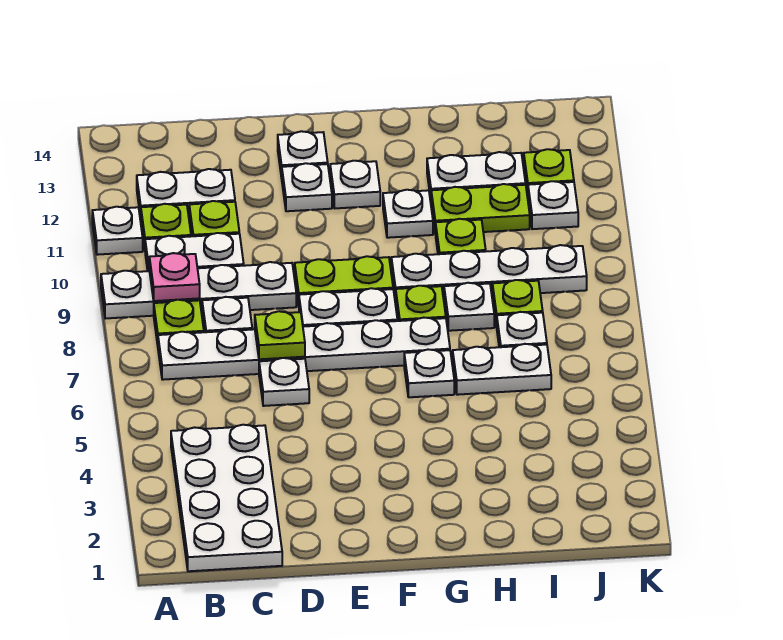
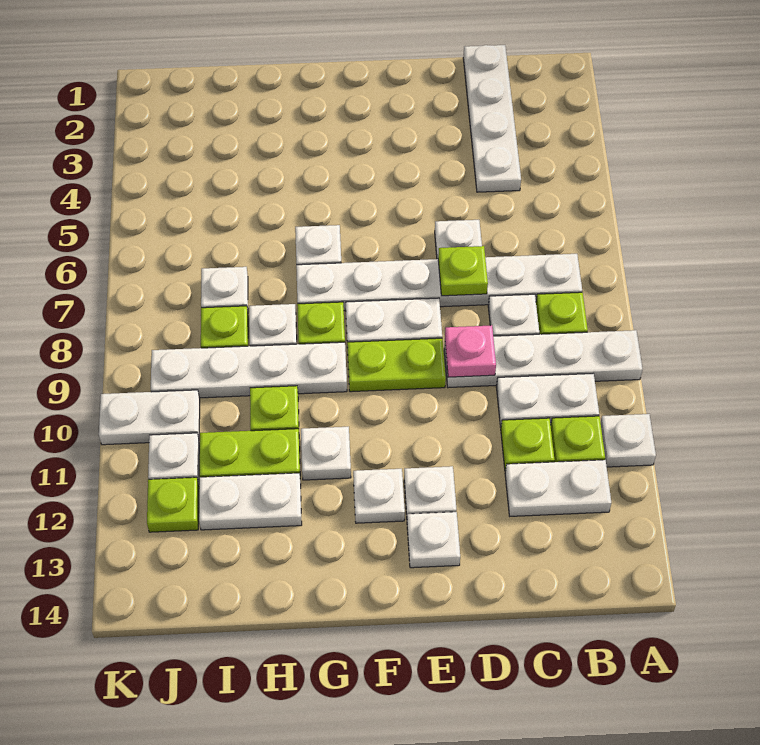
white 2x4 plate [171,425,282,571] -> white 1x4 plate [463,45,521,192]
pink 1x1 plate [149,253,200,301] -> pink 1x1 plate moved to [445,325,496,377]
white 1x2 plate [453,344,551,395] -> white 1x2 plate moved to [99,390,200,445]

